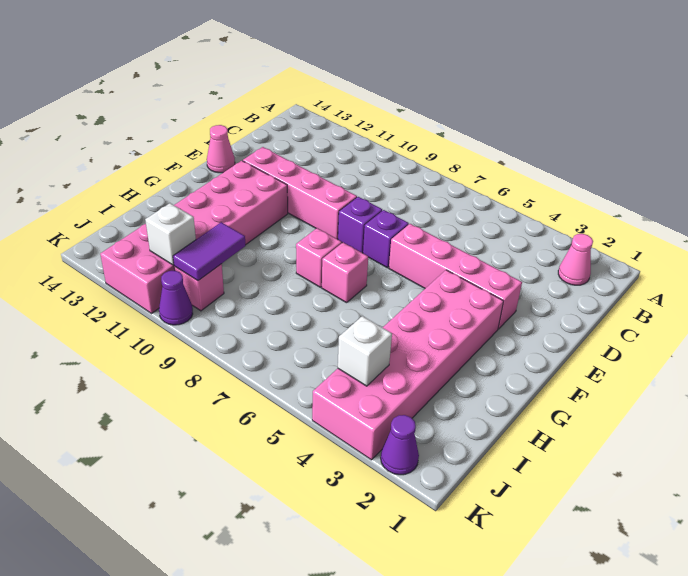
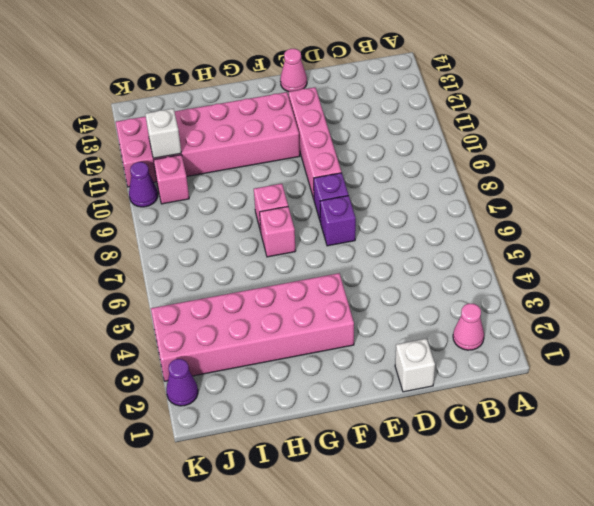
pink 1x4 brick [389,224,522,329] -> none
purple 1x2 tile [173,222,246,281] -> none
white 1x1 brick [338,316,392,386] -> white 1x1 brick moved to [395,339,435,392]

